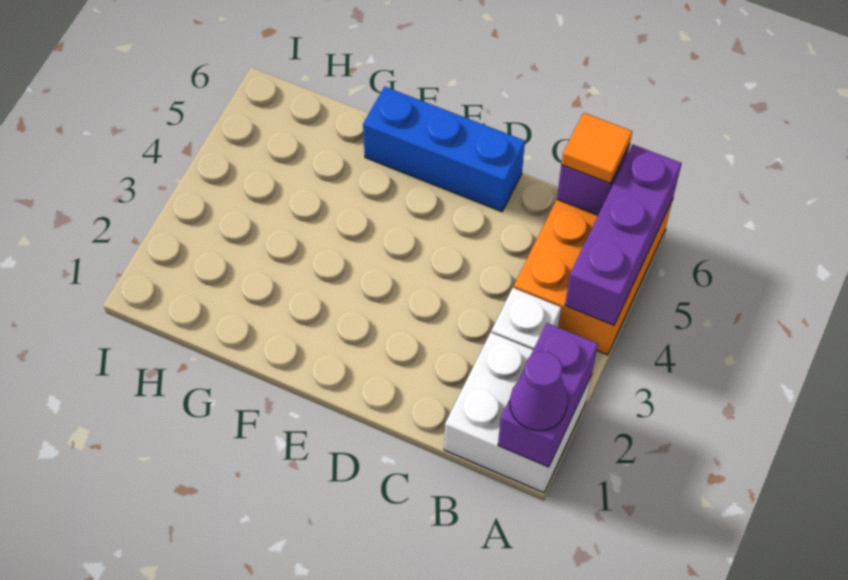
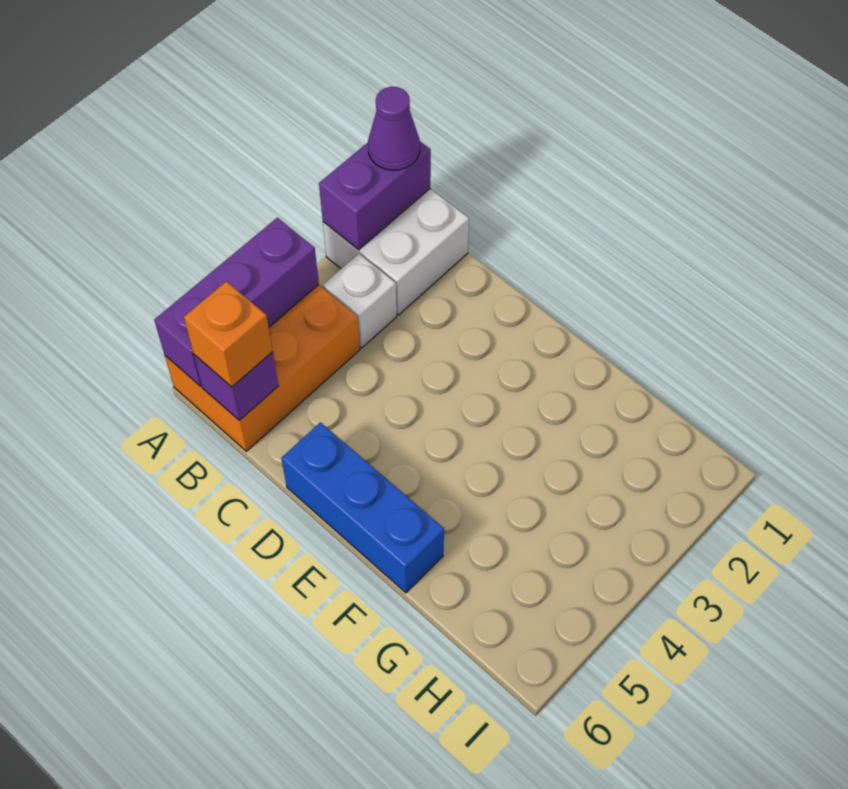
orange 1x1 tile [561,113,632,184] -> orange 1x1 brick [184,281,273,387]

